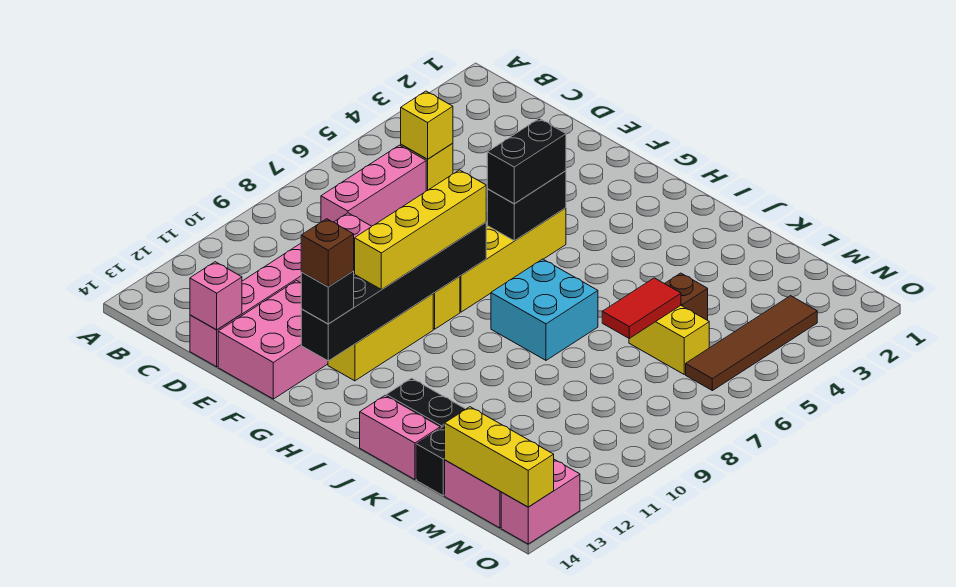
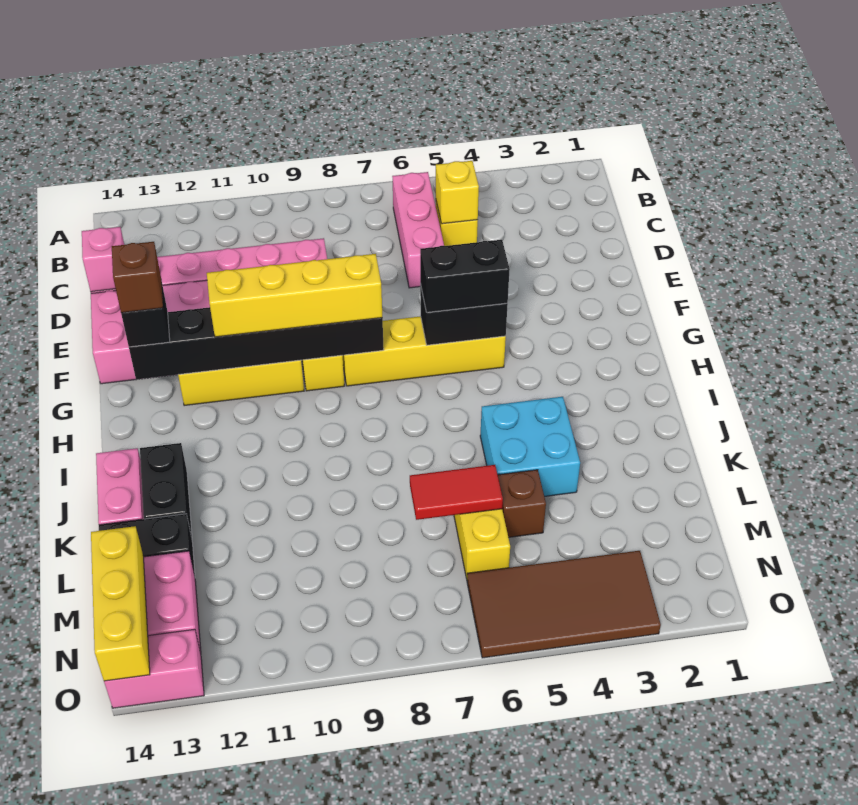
pink 1x3 brick [321,145,426,226] -> pink 1x3 brick turned to [392,172,444,288]
cyan 2x2 brick [491,259,598,360] -> cyan 2x2 brick moved to [480,397,580,496]
brown 1x4 tile [686,296,817,391] -> brown 2x4 tile [467,551,661,658]

